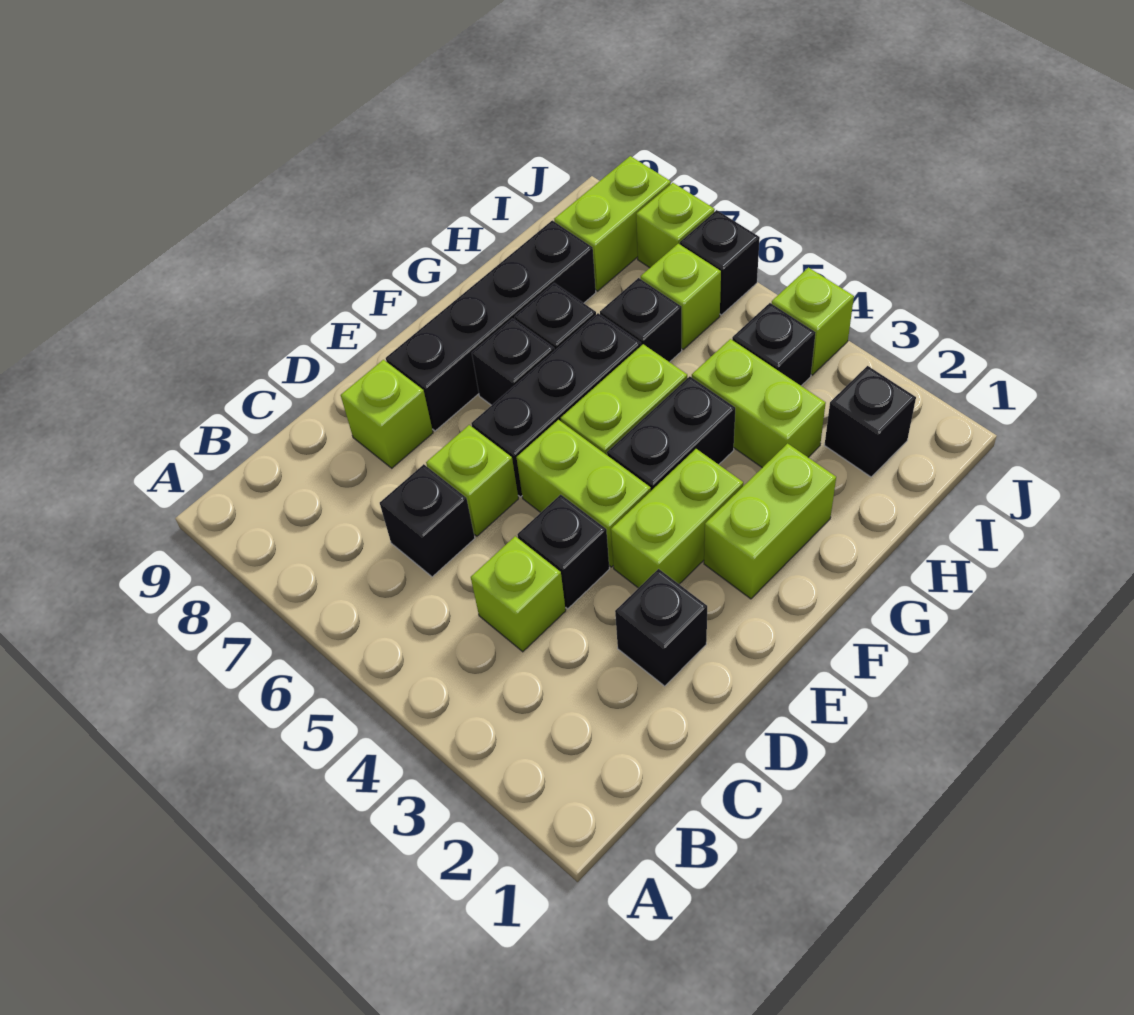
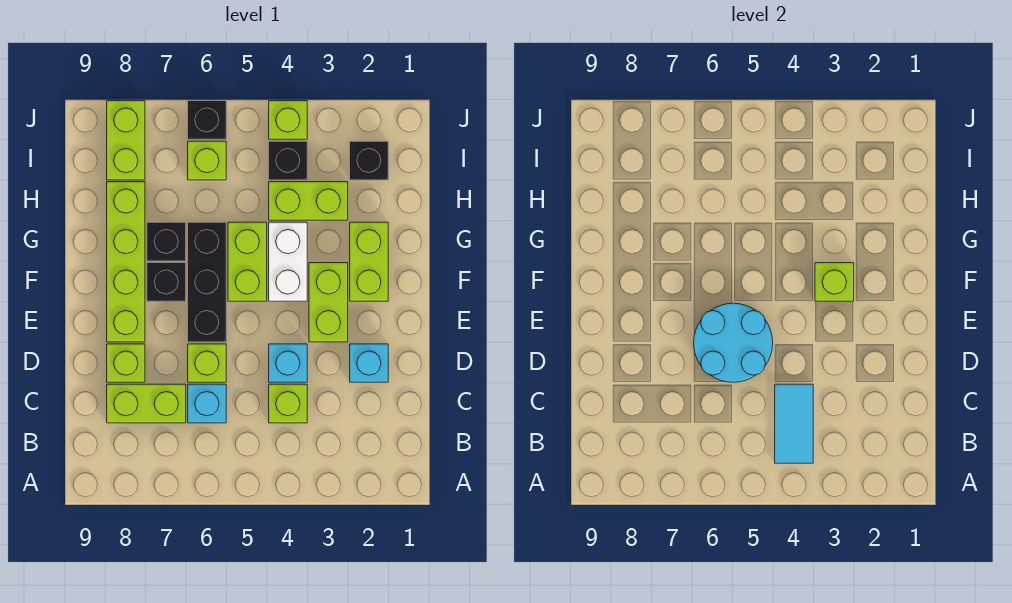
none -> cyan 1x2 tile [775,384,813,463]
black 1x1 brick [380,464,475,577] -> cyan 1x1 brick [188,384,226,423]
black 1x1 brick [615,569,707,686] -> cyan 1x1 brick [350,344,388,382]
black 1x1 brick [517,495,609,609] -> cyan 1x1 brick [269,344,307,382]
none -> cyan 2x2 round brick [694,303,773,382]
lime 1x2 brick [516,420,651,567] -> lime 1x2 brick moved to [107,384,186,423]
black 1x4 brick [386,220,596,431] -> lime 1x4 brick [107,182,145,342]
black 1x2 brick [607,376,735,491] -> white 1x2 brick [269,222,307,301]
black 1x1 brick [600,278,682,362] -> none
lime 1x1 brick [636,183,715,268] -> lime 1x1 brick moved to [815,263,854,301]

